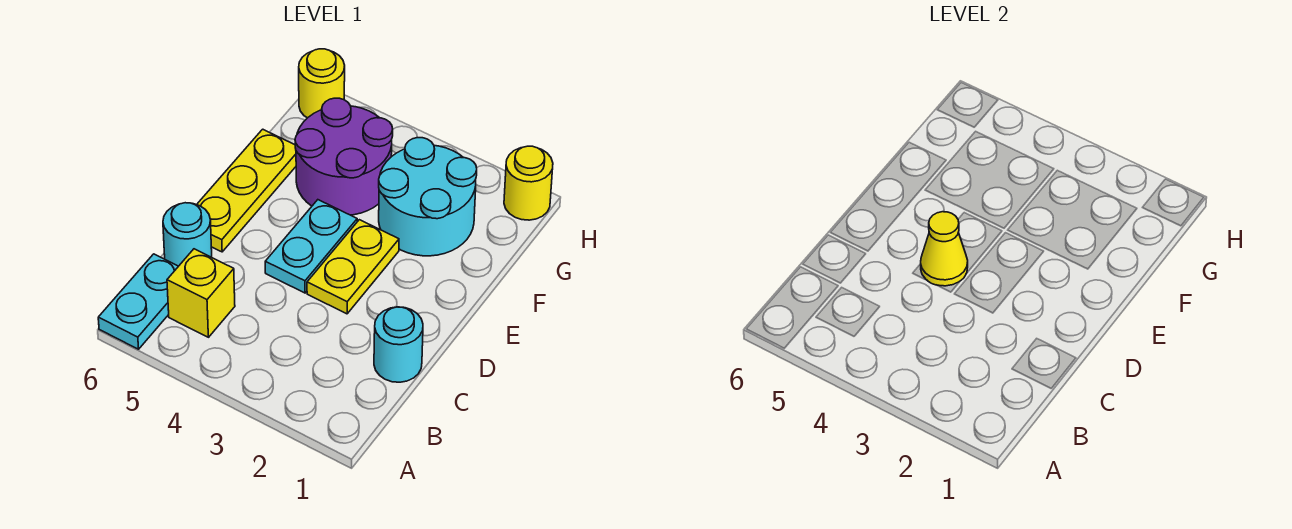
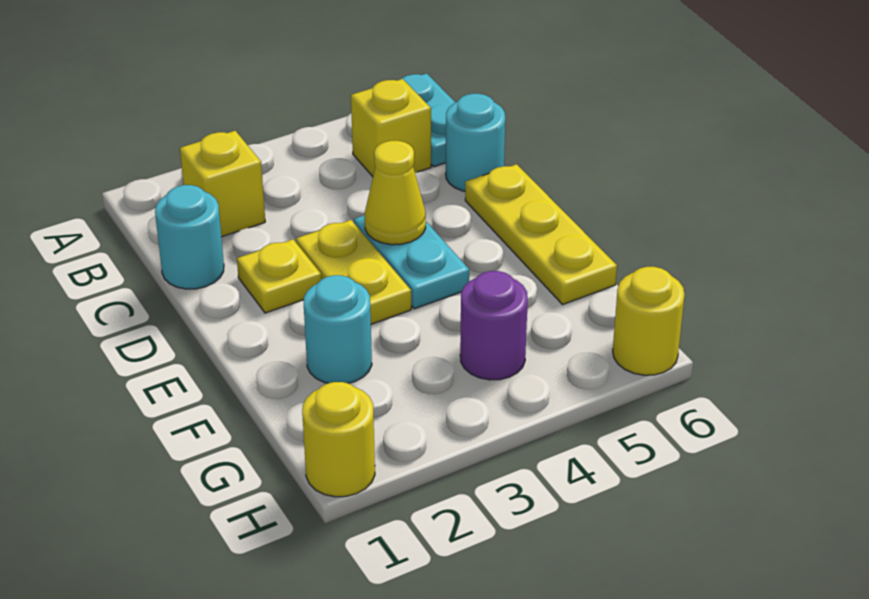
none -> yellow 1x1 brick [180,131,265,237]
none -> yellow 1x1 plate [237,239,321,313]
cyan 2x2 round brick [379,138,477,256] -> cyan 1x1 round brick [304,275,372,383]
purple 2x2 round brick [295,98,393,215] -> purple 1x1 round brick [460,271,528,380]

